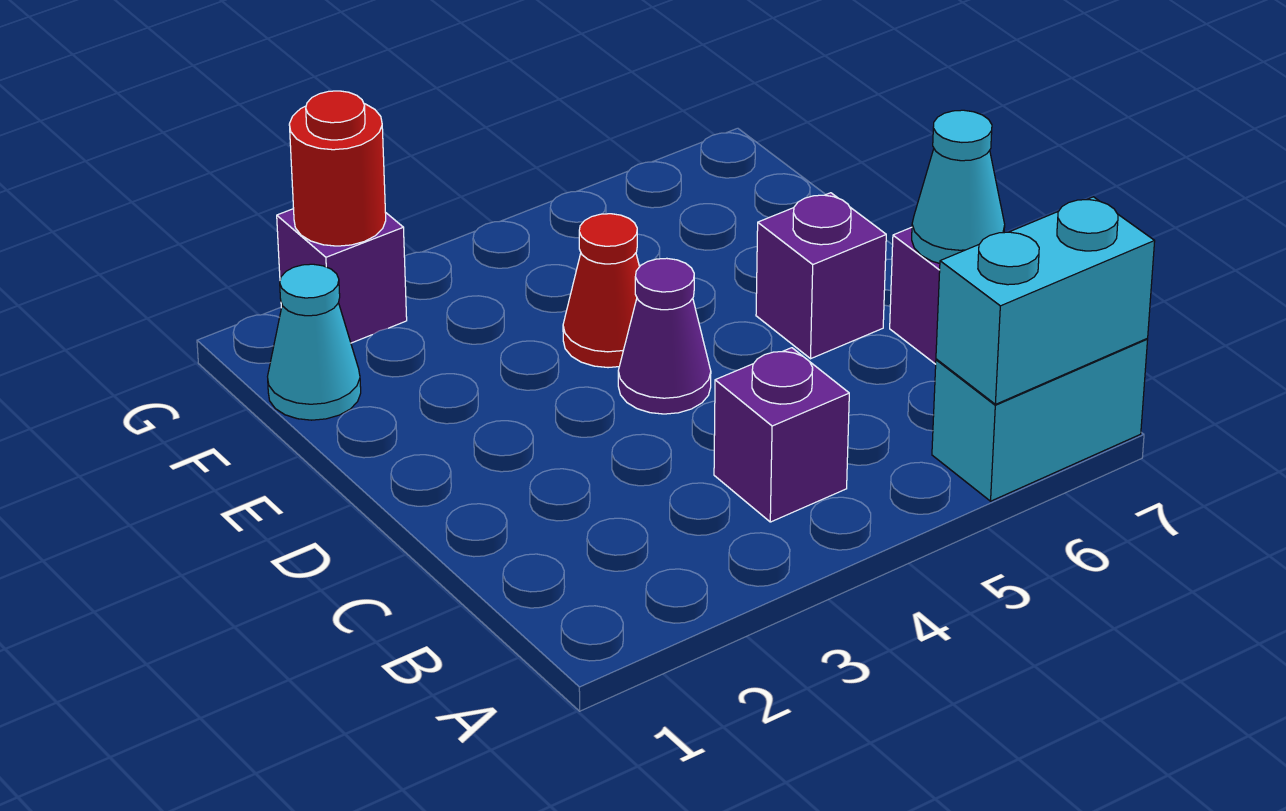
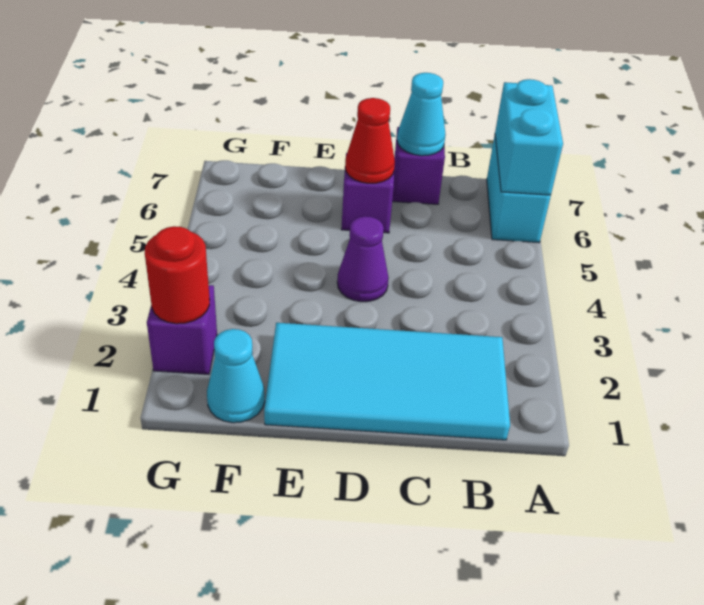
none -> cyan 2x4 tile [264,323,510,440]
purple 1x1 brick [714,348,849,522] -> none
red 1x1 cone [563,214,639,368] -> red 1x1 cone moved to [345,98,395,183]

